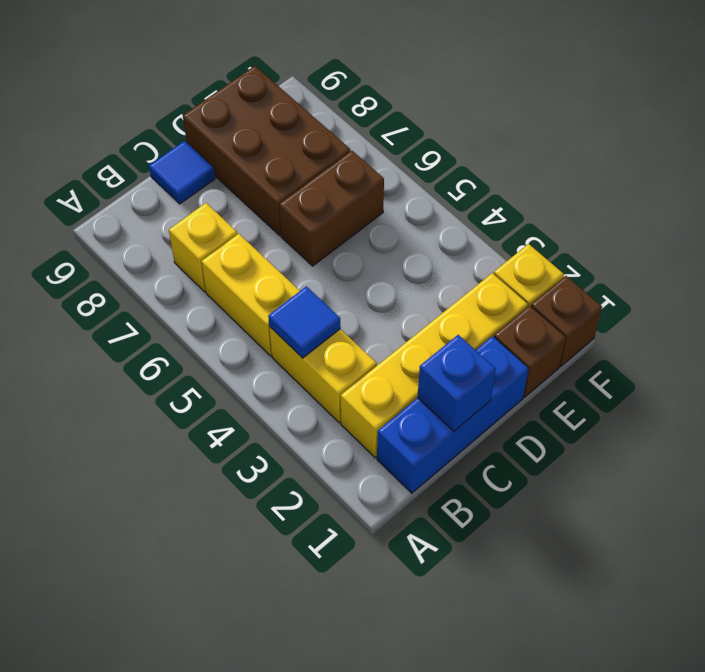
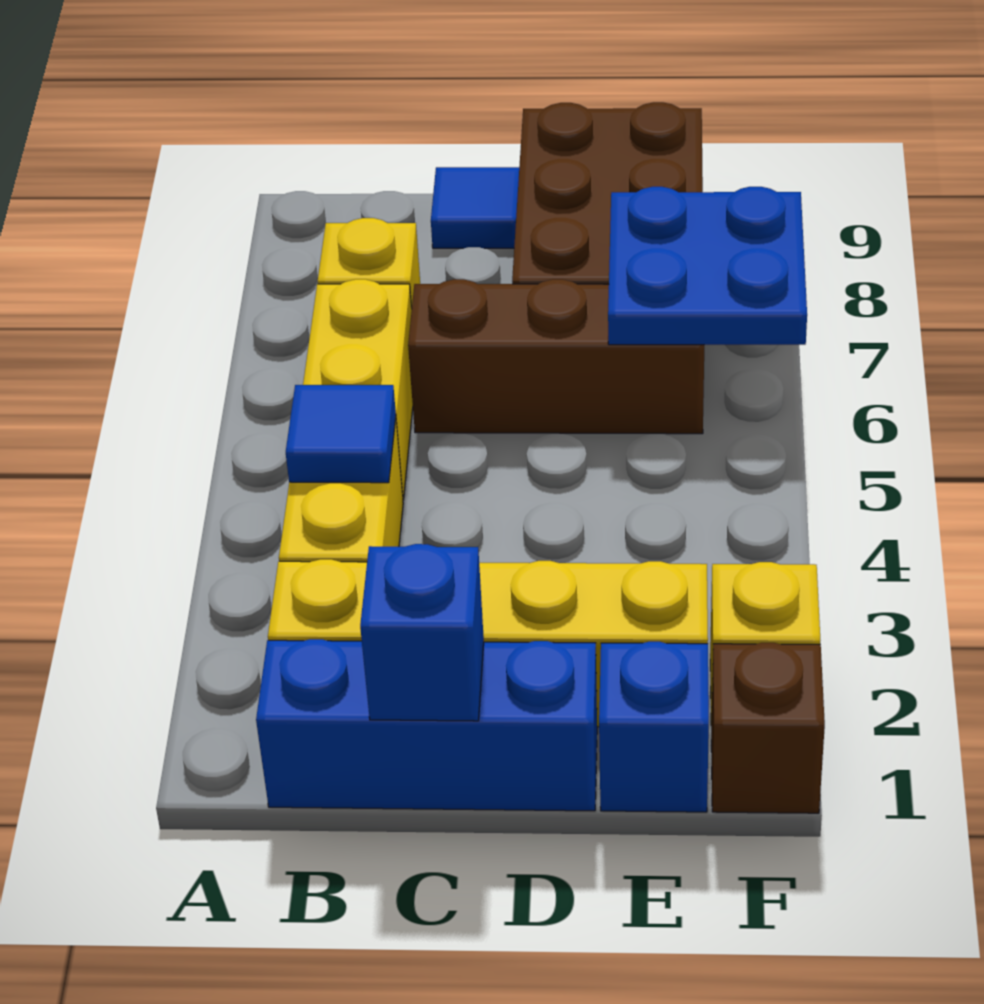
brown 1x2 brick [279,151,384,266] -> brown 1x3 brick [408,279,704,434]
brown 1x1 brick [494,306,566,397] -> blue 1x1 brick [599,642,709,812]
none -> blue 2x2 plate [608,187,807,345]

